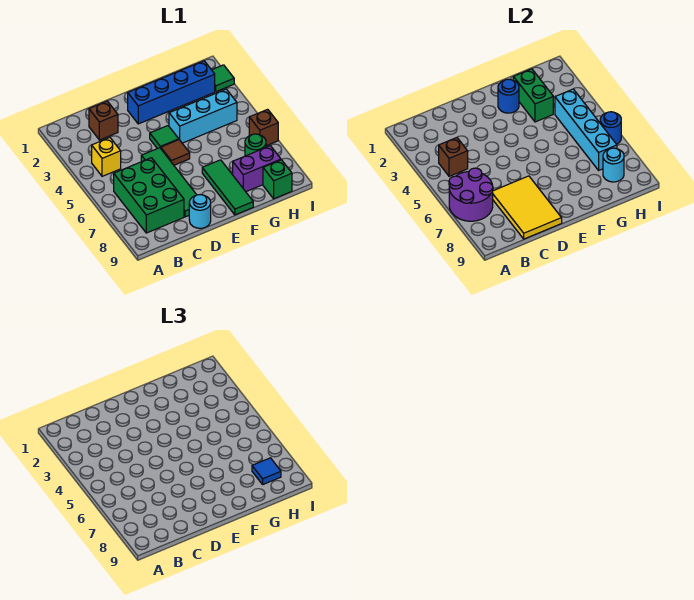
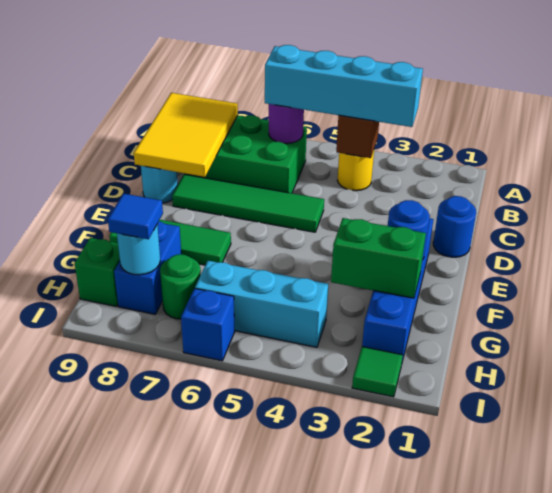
purple 2x2 round brick [449,168,493,221] -> purple 1x1 round brick [269,104,304,143]
yellow 1x1 brick [92,138,121,176] -> yellow 1x1 round brick [337,151,374,191]
brown 1x1 brick [89,101,118,140] -> none
yellow 2x3 tile [493,176,562,239] -> yellow 2x3 tile turned to [134,93,238,177]
green 1x1 tile [150,126,179,149] -> none
brown 1x1 tile [161,140,190,165] -> none
cyan 1x3 brick [169,89,237,143] -> cyan 1x3 brick turned to [195,261,328,347]
purple 1x2 brick [233,146,281,192] -> blue 1x2 brick [114,221,181,314]
cyan 1x4 brick [555,89,617,170] -> cyan 1x4 brick moved to [265,45,423,127]
brown 1x1 brick [249,109,278,146] -> blue 1x1 brick [181,288,235,361]
blue 1x1 round brick [600,112,621,144] -> blue 1x1 round brick moved to [433,196,476,257]

